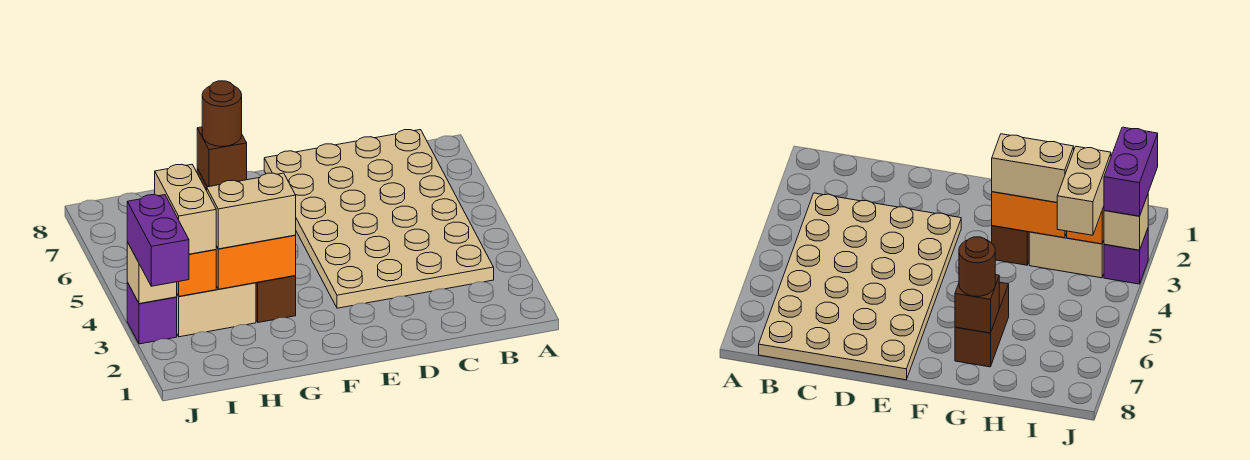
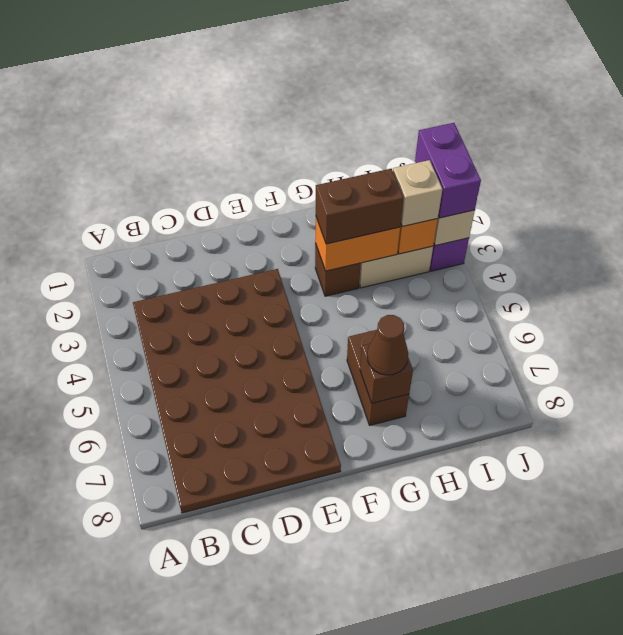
tan 4x6 plate [264,130,494,308] -> brown 4x6 plate [133,269,341,513]
tan 1x2 brick [207,173,296,249] -> brown 1x2 brick [316,169,404,244]
brown 1x1 round brick [202,81,242,147] -> brown 1x1 cone [367,315,408,375]
tan 1x2 brick [155,164,216,254] -> tan 1x1 brick [393,160,442,226]

